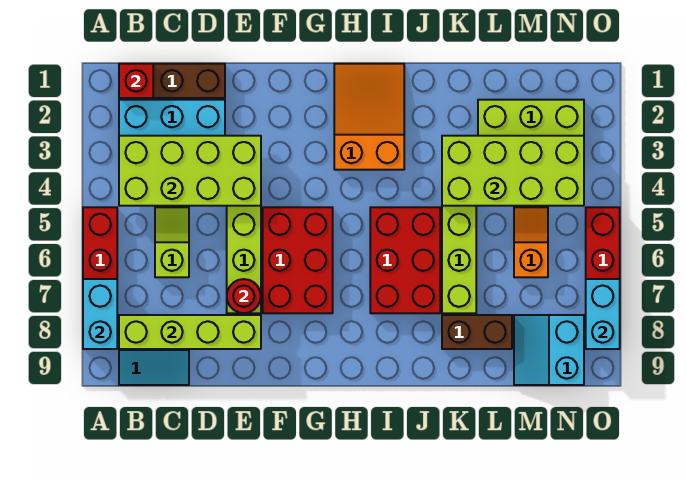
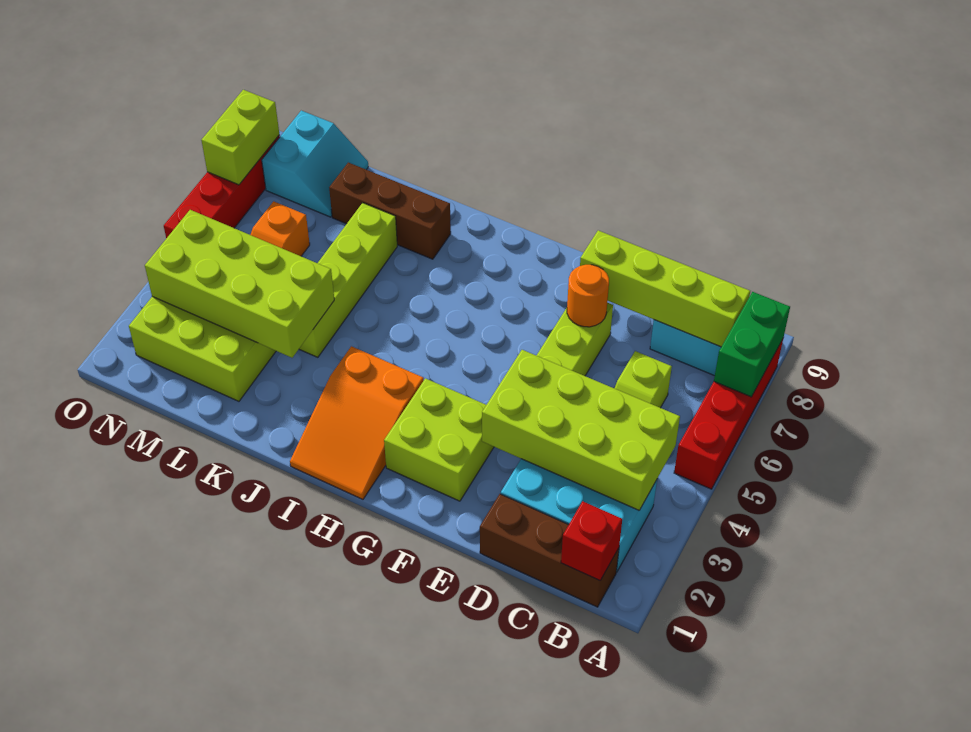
cyan 1x2 brick [83,279,117,349] -> green 1x2 brick [714,292,790,397]
red 1x1 round brick [227,279,261,313] -> orange 1x1 round brick [567,265,609,327]
none -> lime 2x2 brick [384,378,494,501]
red 2x3 brick [263,207,333,313] -> none
red 2x3 brick [370,207,440,313] -> none
brown 1x2 brick [442,315,512,349] -> brown 1x3 brick [329,163,451,259]
cyan 1x2 brick [586,279,620,349] -> lime 1x2 brick [201,90,279,185]

